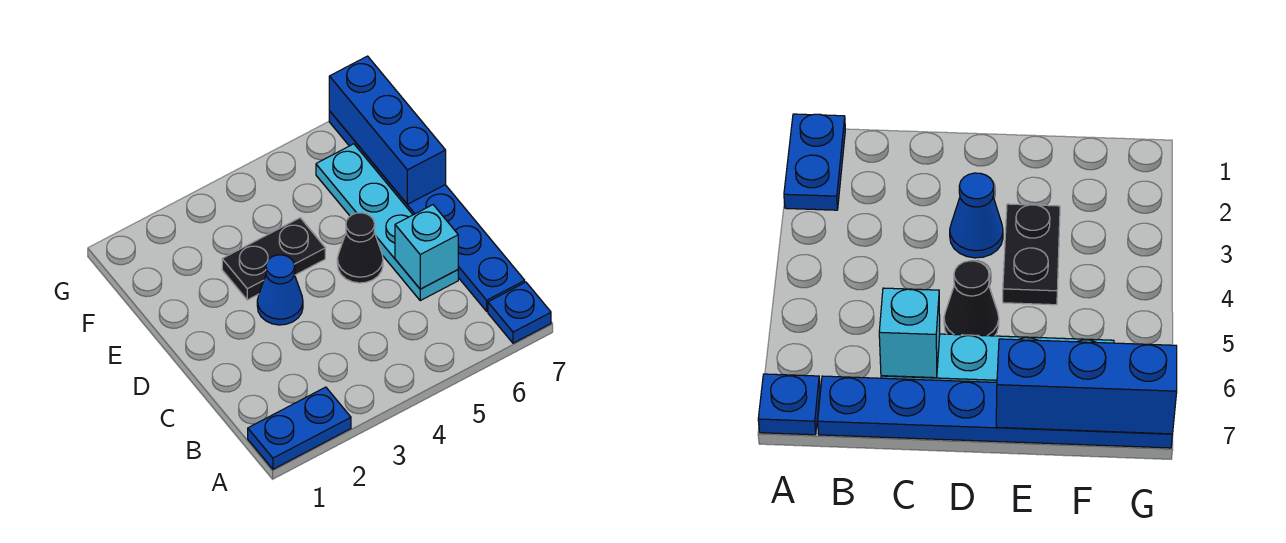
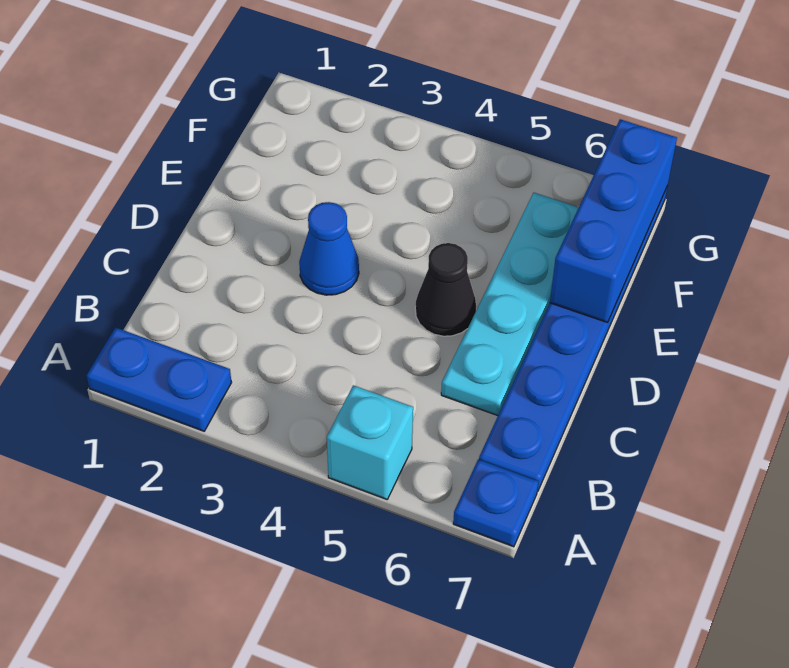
cyan 1x1 brick [395,205,458,289] -> cyan 1x1 brick moved to [327,385,413,499]
black 1x2 plate [222,218,325,300] -> none

